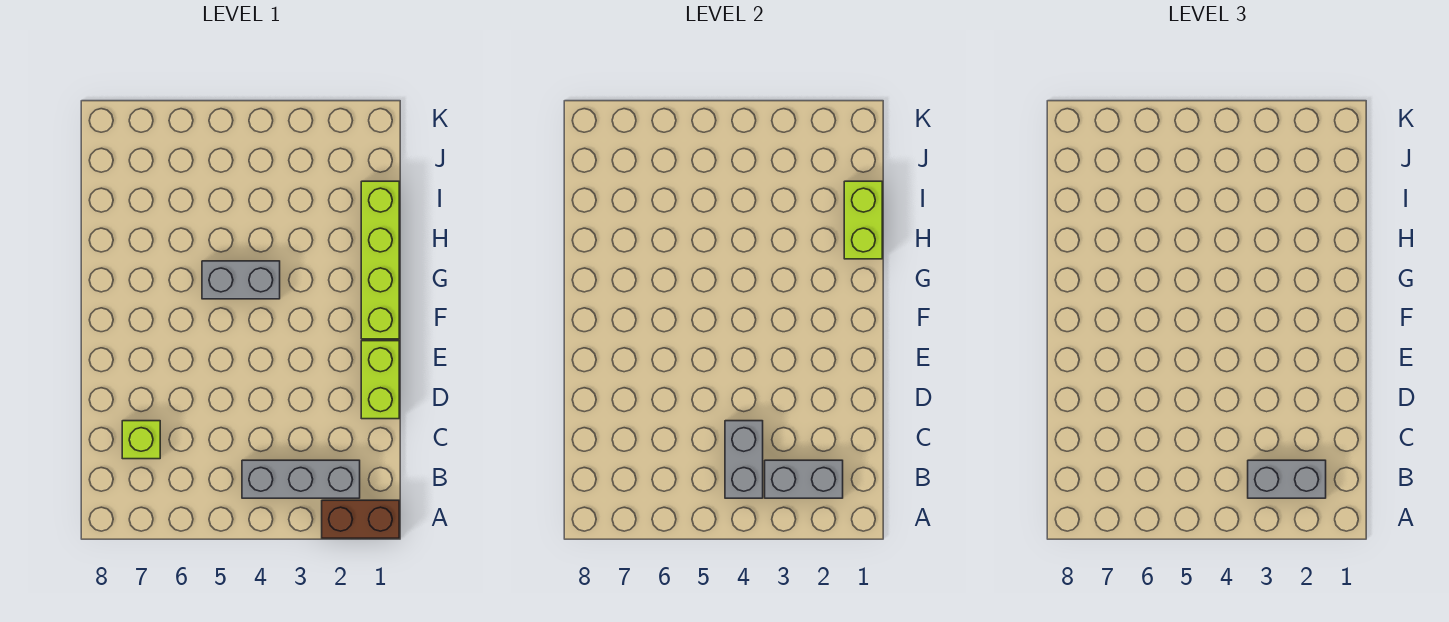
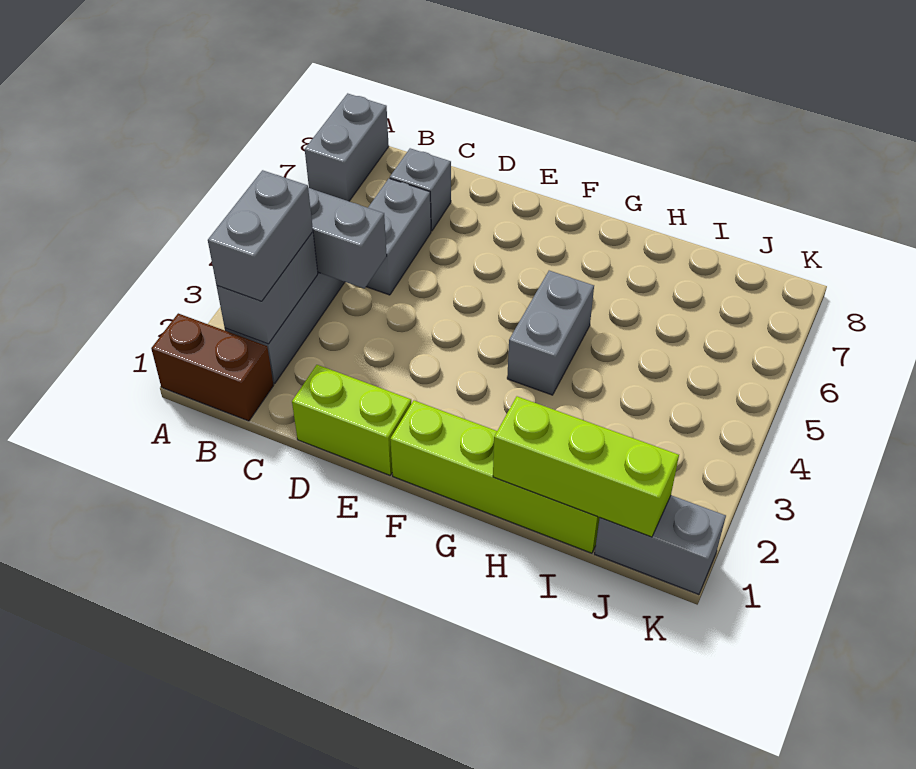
brown 1x2 brick [322,500,399,538] -> brown 1x2 brick turned to [151,313,274,421]
none -> grey 1x2 brick [305,93,389,201]
none -> grey 1x2 brick [366,178,431,295]
lime 1x1 brick [122,421,160,459] -> grey 1x1 brick [390,148,451,231]
lime 1x2 brick [844,181,882,259] -> lime 1x3 brick [493,396,679,537]
none -> grey 1x2 brick [595,495,726,595]

